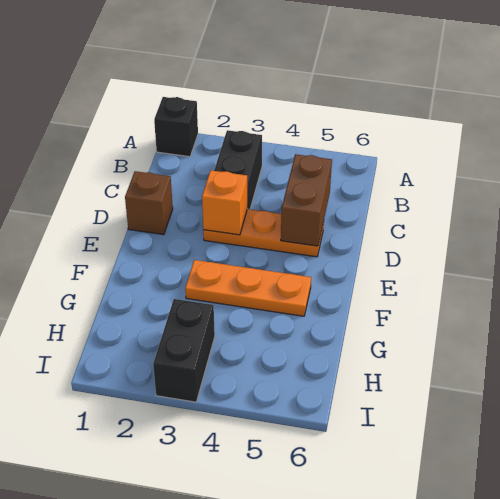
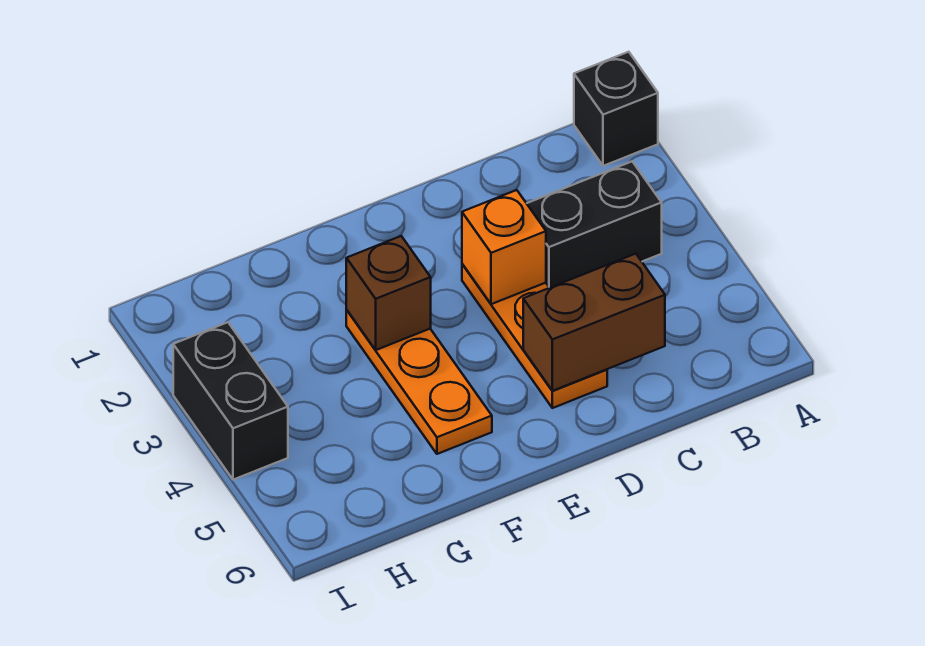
brown 1x1 brick [125,171,173,235] -> brown 1x1 brick moved to [346,236,431,350]
black 1x2 brick [153,299,215,402] -> black 1x2 brick turned to [173,322,288,480]

